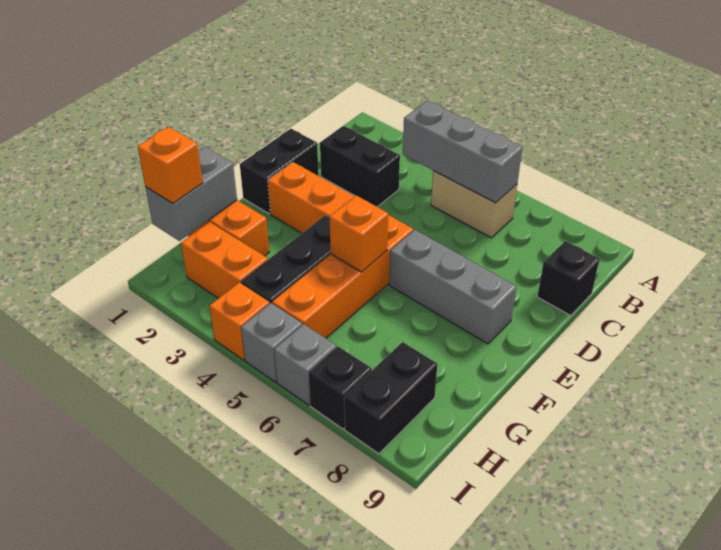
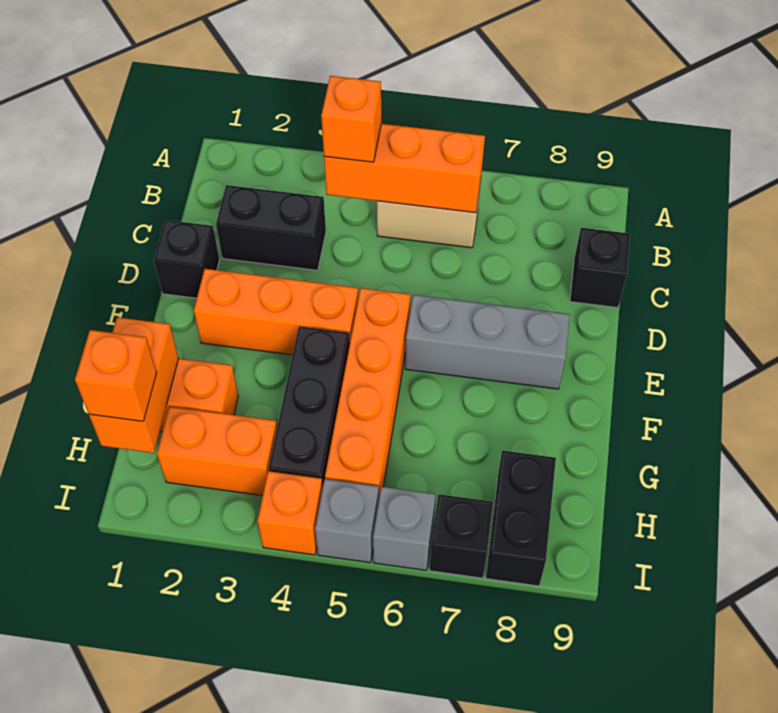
grey 1x3 brick [403,101,523,203] -> orange 1x3 brick [324,124,485,213]
black 1x2 brick [240,129,319,214] -> black 1x1 brick [154,220,219,298]
orange 1x1 brick [330,196,388,272] -> orange 1x1 brick moved to [321,76,381,162]
grey 1x2 brick [145,147,237,241] -> orange 1x2 brick [89,317,178,453]

